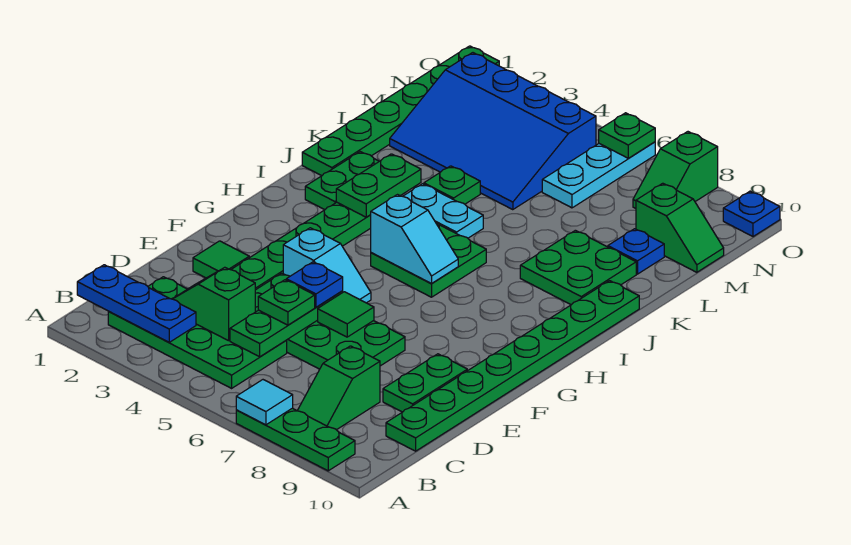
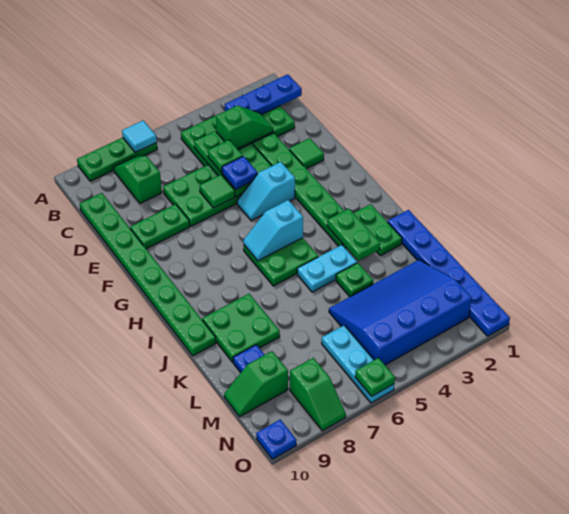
green 1x2 plate [383,354,467,412] -> green 1x2 plate turned to [130,204,190,249]
green 1x6 plate [302,46,499,176] -> blue 1x6 plate [388,210,510,336]
green 1x2 slope [633,132,718,208] -> green 1x2 slope turned to [290,358,346,431]

